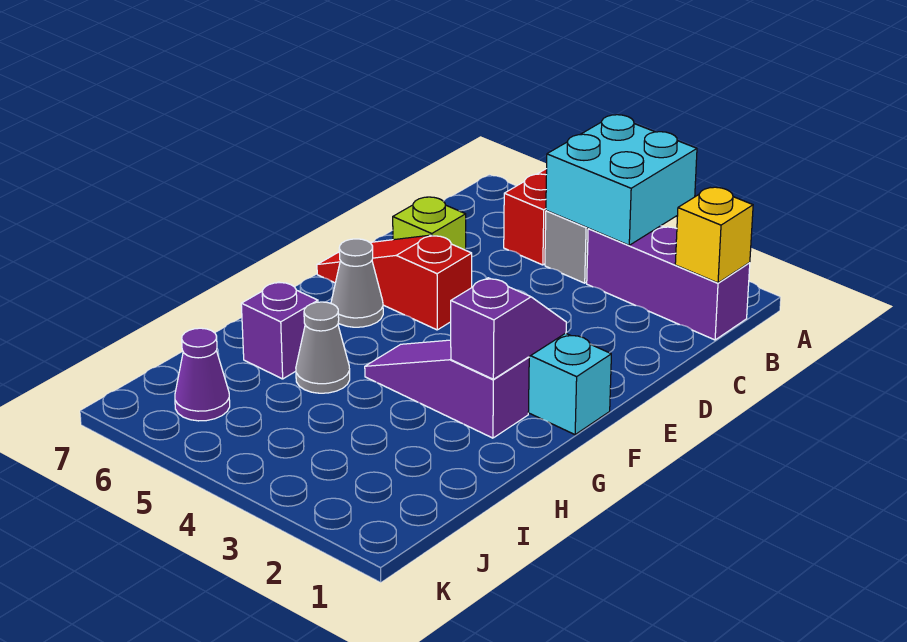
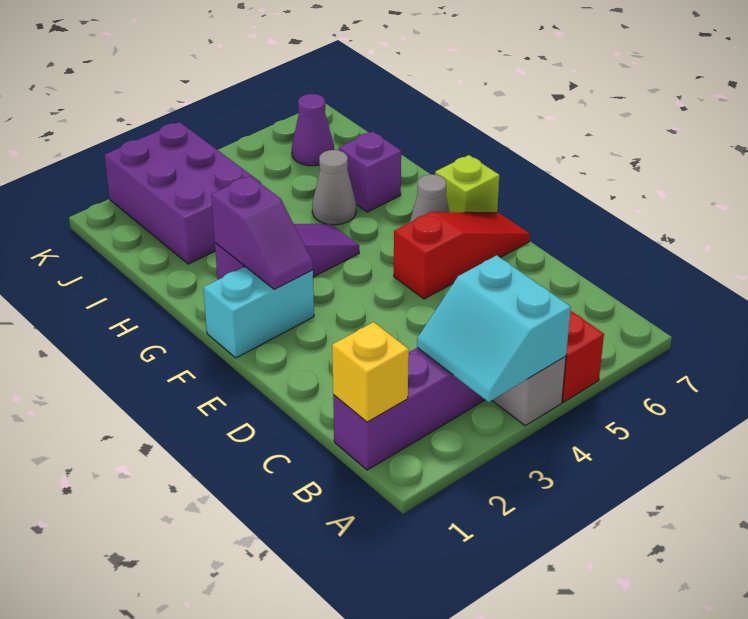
cyan 2x2 brick [546,115,697,245] -> cyan 2x2 slope [417,255,571,402]
lime 1x1 brick [393,197,466,250] -> lime 1x1 brick moved to [435,155,499,213]
none -> purple 2x3 brick [104,122,261,264]

